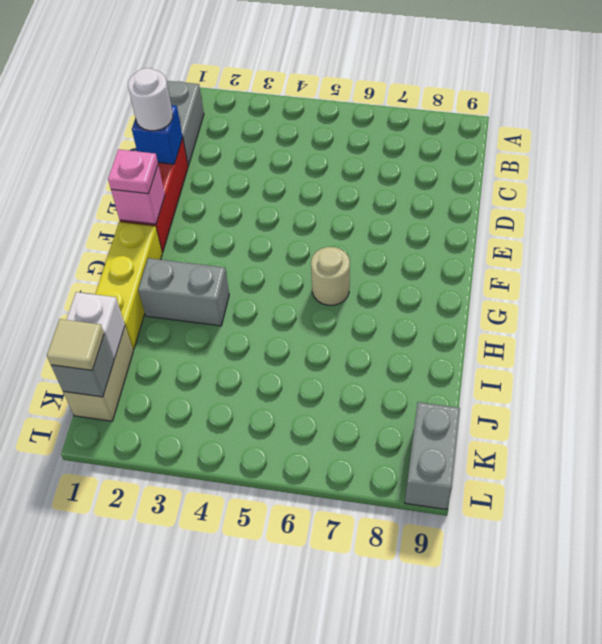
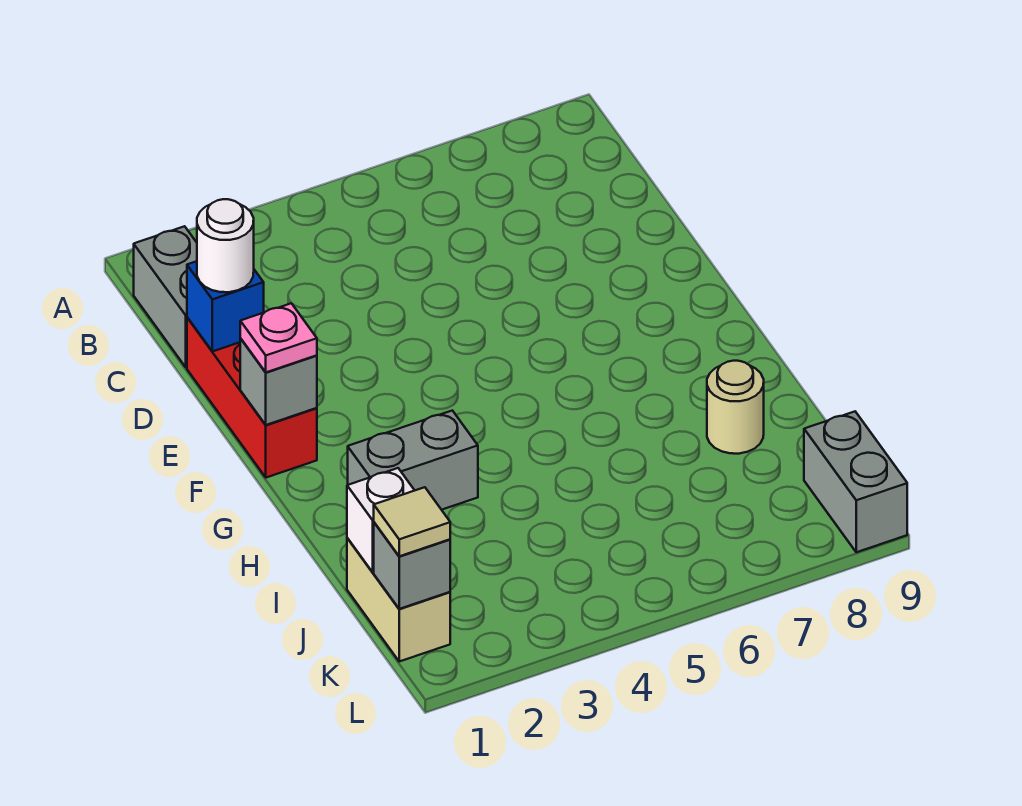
pink 1x1 brick [111,165,165,224] -> grey 1x1 brick [240,338,317,425]
yellow 1x3 brick [95,222,162,350] -> none
tan 1x1 round brick [311,247,350,305] -> tan 1x1 round brick moved to [707,361,764,454]

